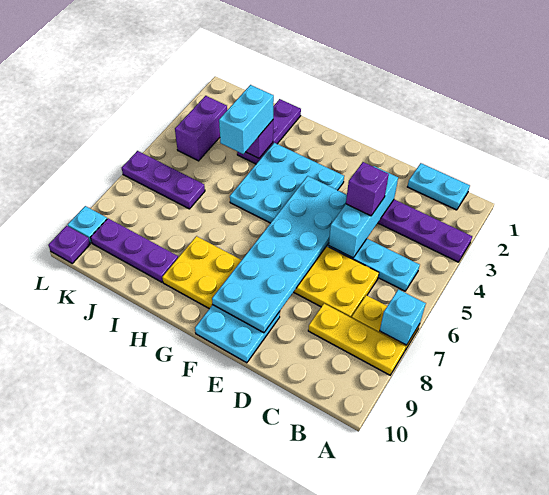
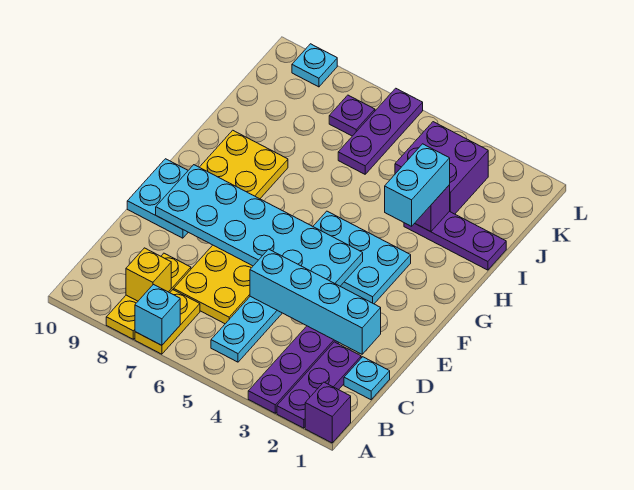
cyan 1x2 plate [407,163,470,210] -> cyan 1x1 plate [344,357,390,400]
none -> yellow 1x1 brick [126,248,171,301]
cyan 1x3 brick [329,166,398,258] -> cyan 1x4 brick [250,249,381,354]
purple 1x1 brick [346,162,389,216] -> purple 1x1 brick moved to [305,382,351,443]
cyan 3x3 plate [230,143,344,223] -> cyan 2x3 plate [313,211,411,304]
cyan 1x2 brick [219,85,274,154] -> cyan 1x2 brick turned to [385,144,450,226]
purple 1x3 plate [91,218,178,282] -> purple 1x3 plate moved to [277,342,361,428]
purple 1x2 brick [175,96,227,161] -> purple 2x2 brick [395,122,488,214]
purple 1x1 plate [48,226,90,263] -> purple 1x1 plate moved to [329,95,375,136]

